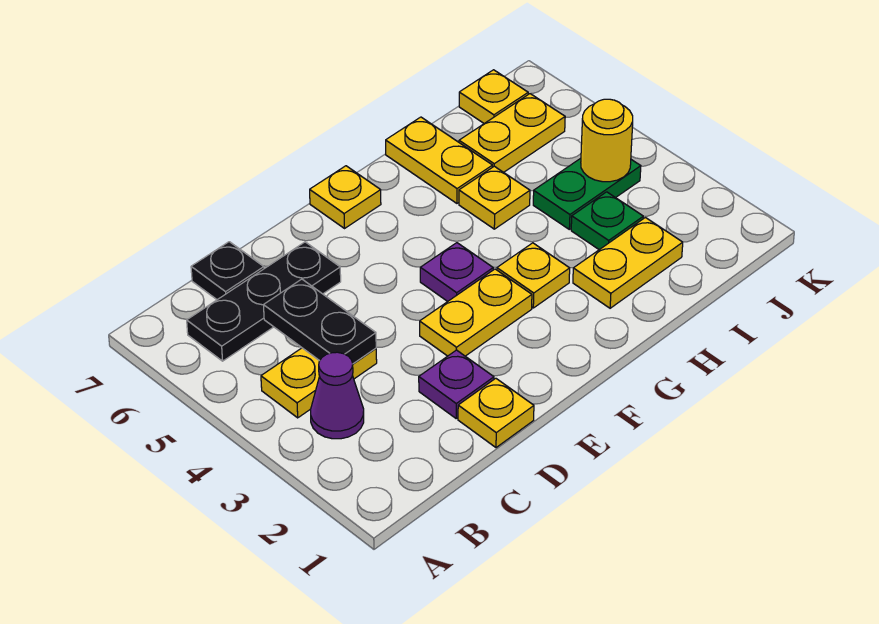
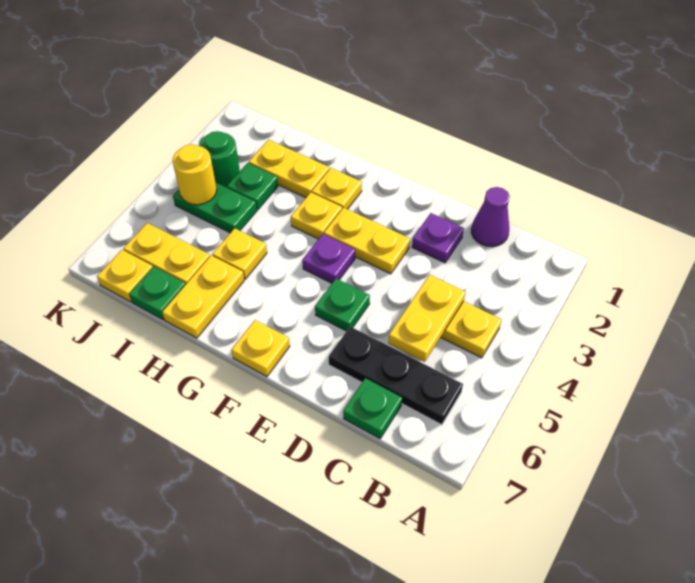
purple 1x1 cone [311,352,364,439] -> purple 1x1 cone moved to [471,187,510,247]
black 1x2 plate [264,279,376,364] -> yellow 1x2 plate [388,275,465,362]
black 1x1 plate [191,242,264,300] -> green 1x1 plate [343,378,402,439]
yellow 1x1 plate [458,378,534,448] -> yellow 1x1 plate moved to [312,168,362,209]
none -> green 1x1 plate [315,279,370,331]
none -> green 1x1 plate [129,267,185,320]
none -> green 1x1 round brick [199,131,240,188]

